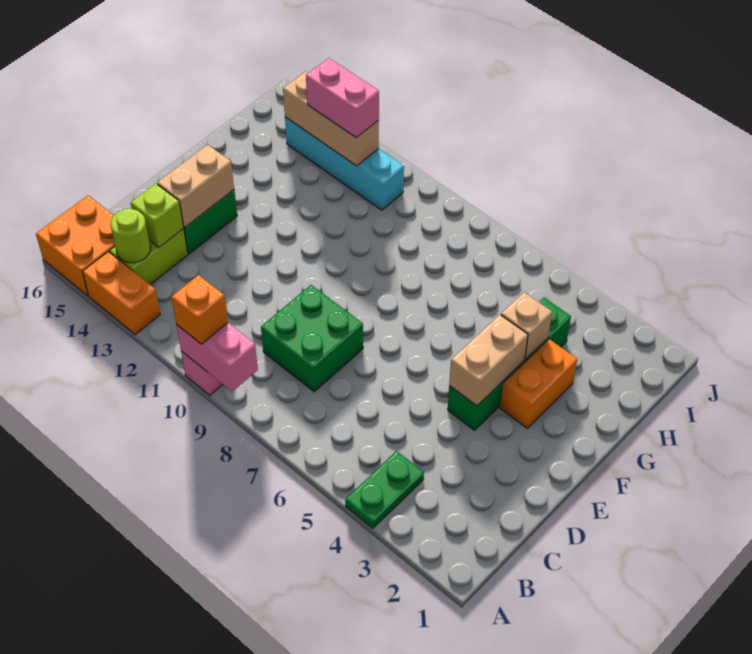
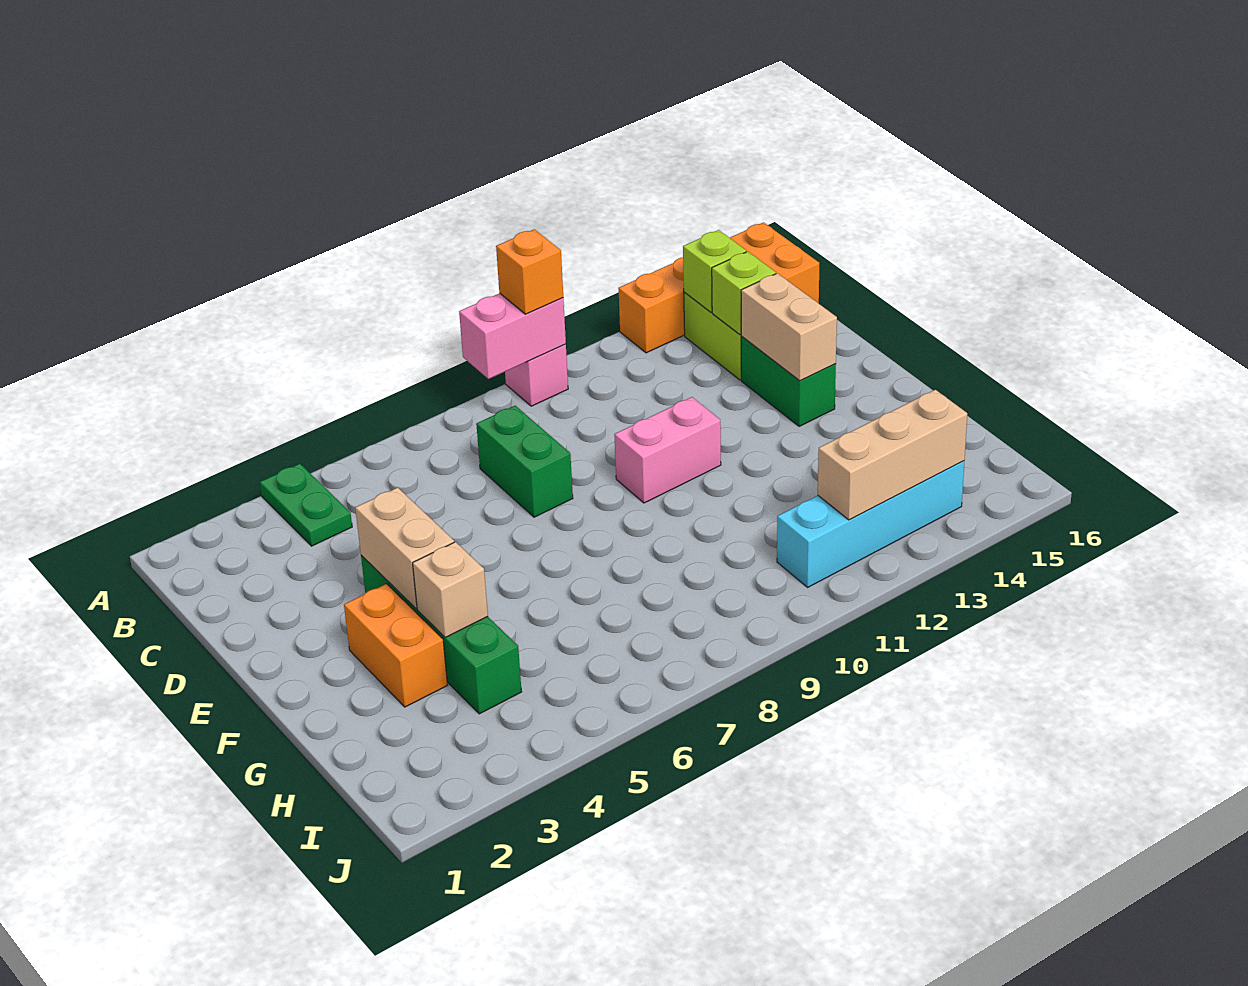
lime 1x1 round brick [111,209,150,263] -> lime 1x1 brick [683,230,746,312]
green 2x2 brick [261,285,363,392] -> green 1x2 brick [476,406,573,517]
pink 1x2 brick [306,58,379,138] -> pink 1x2 brick moved to [614,397,721,503]

